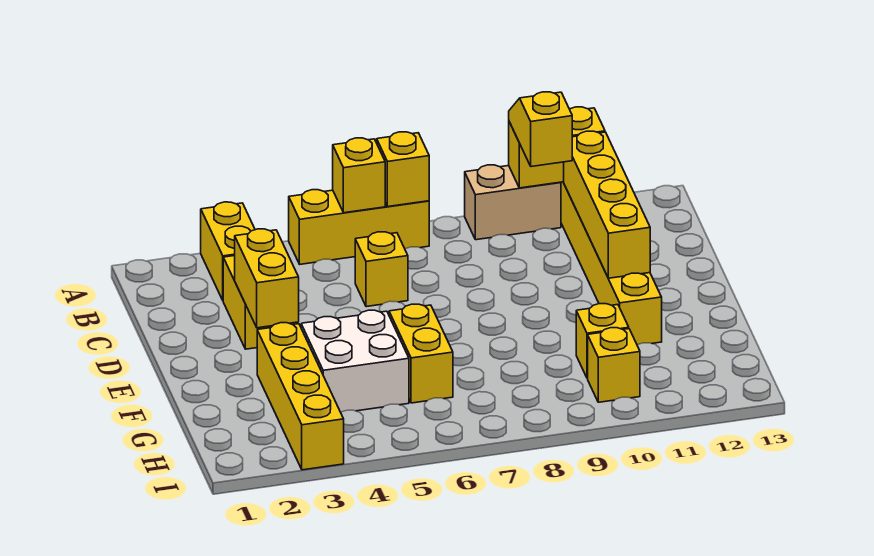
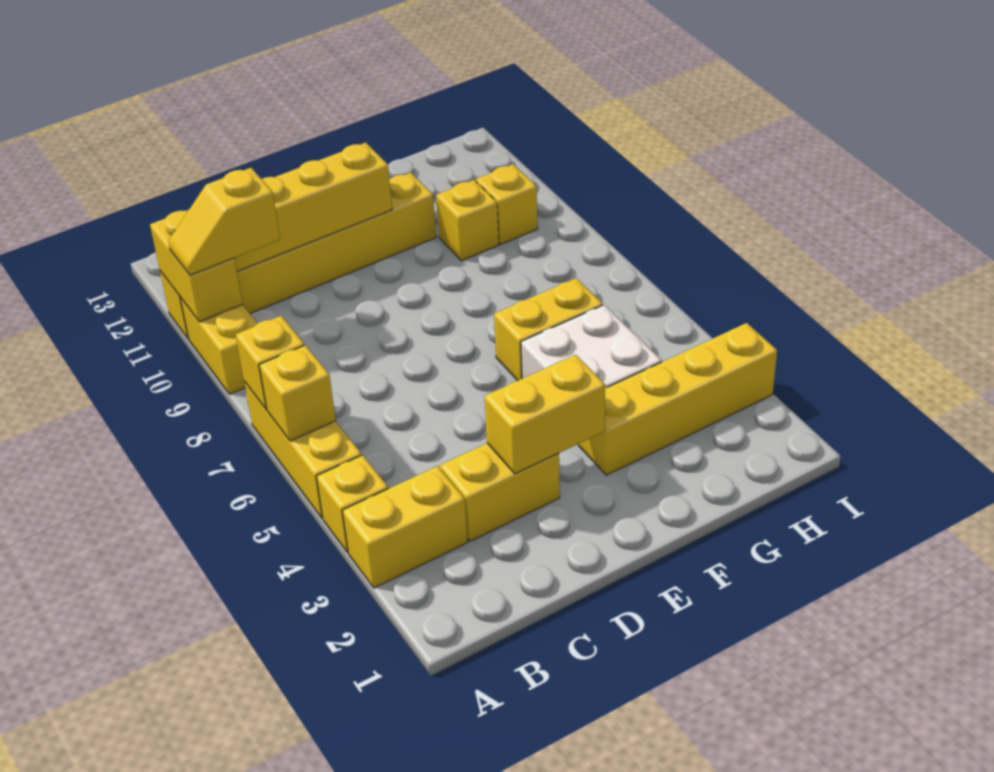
tan 1x2 brick [465,165,561,240] -> yellow 1x2 brick [180,297,258,394]
yellow 1x1 brick [355,232,408,307] -> yellow 1x1 brick moved to [316,455,388,552]

